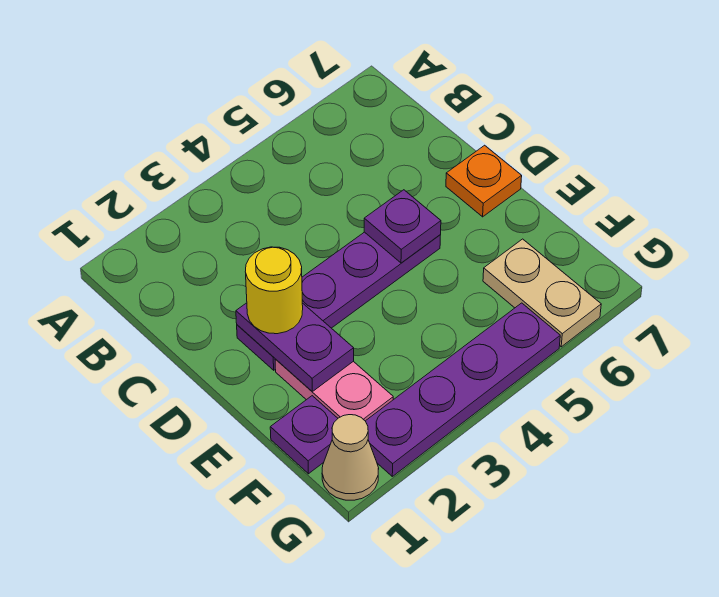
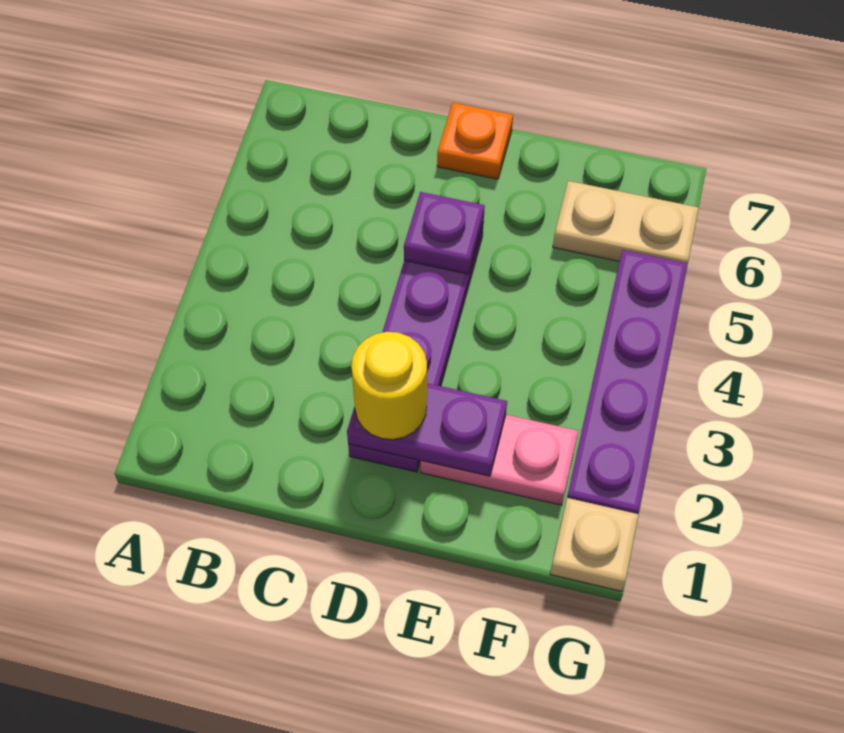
purple 1x1 plate [270,396,338,474] -> none
tan 1x1 cone [322,415,379,500] -> tan 1x1 plate [550,498,639,591]

